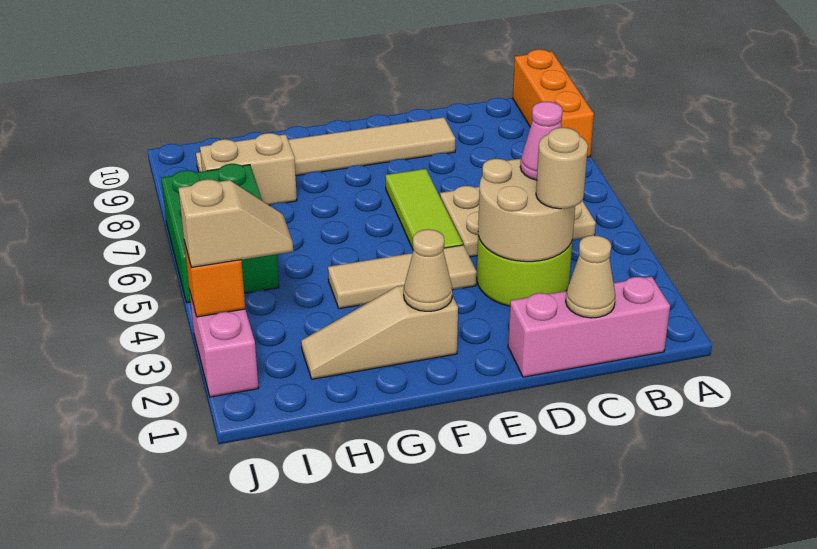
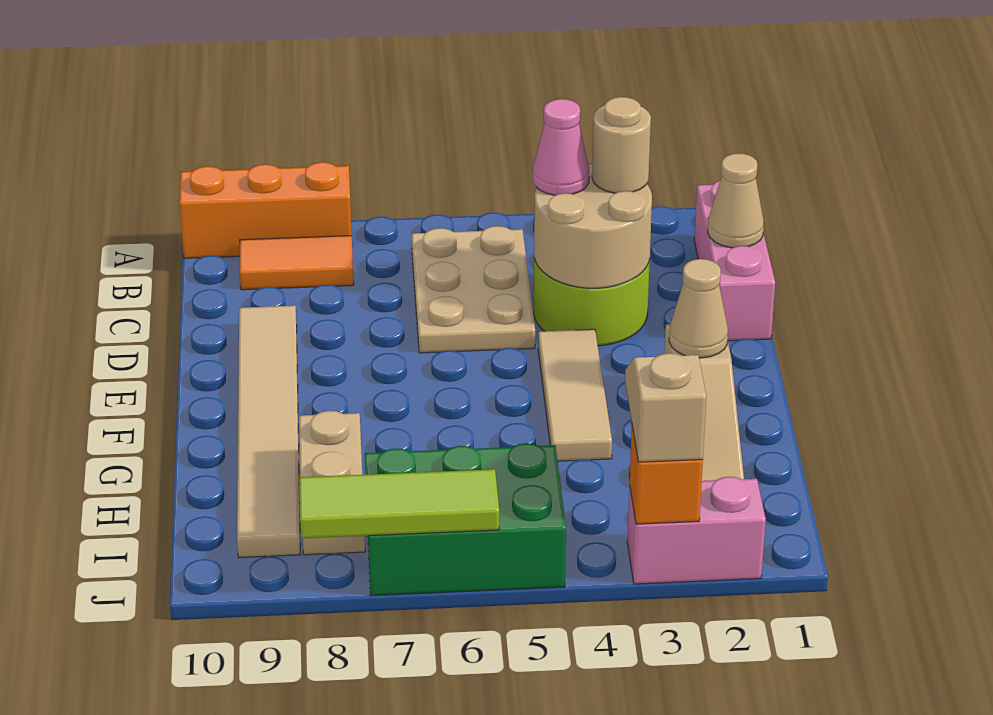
none -> orange 1x2 tile [240,236,354,290]
lime 1x3 tile [385,169,463,249] -> lime 1x3 tile moved to [299,469,499,538]

